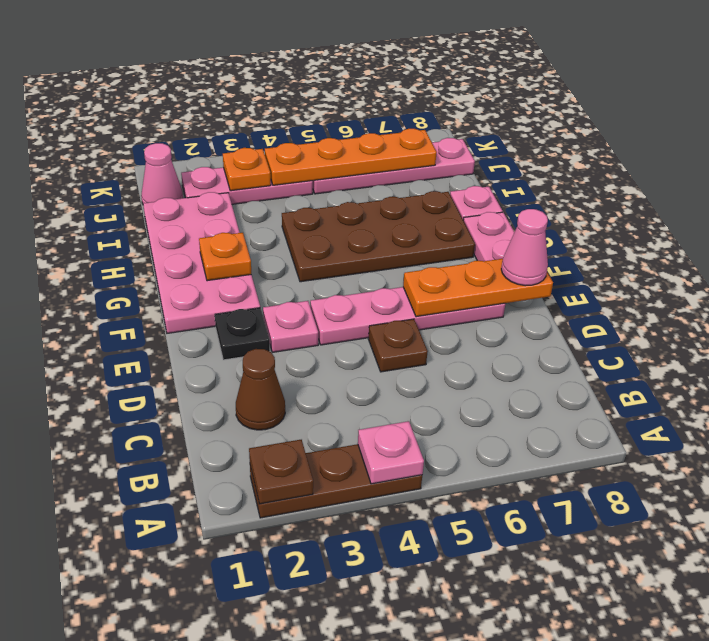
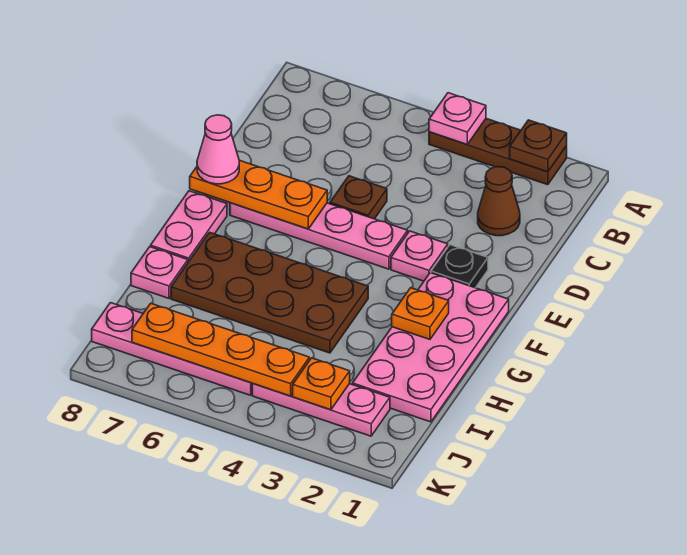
pink 1x1 cone [141,143,183,204] -> none

